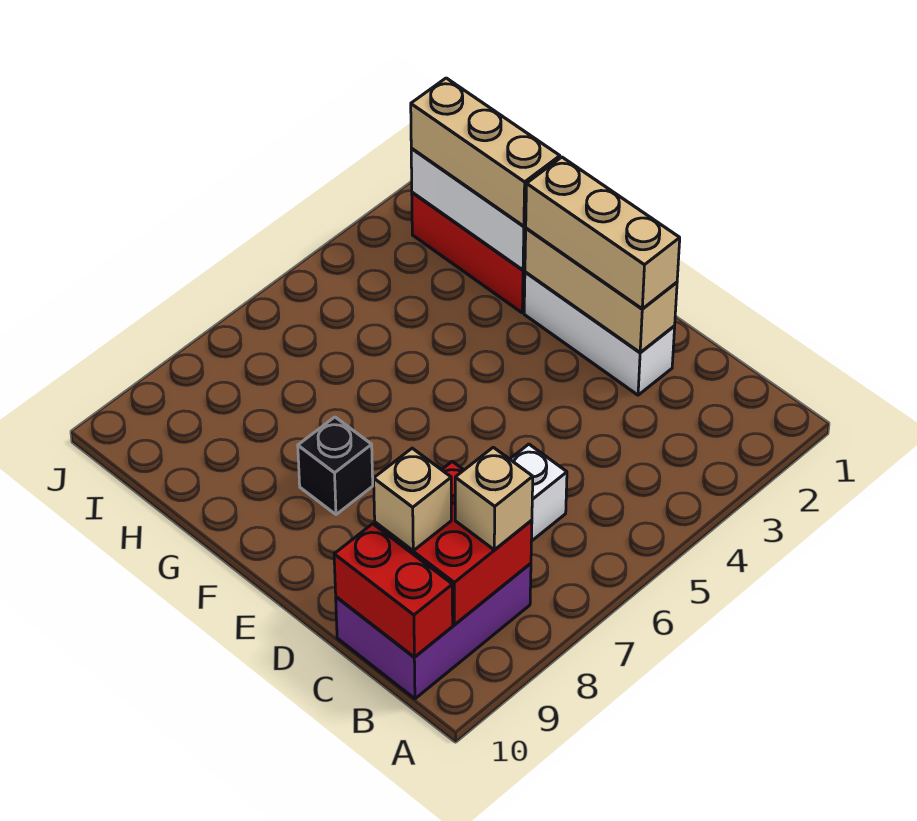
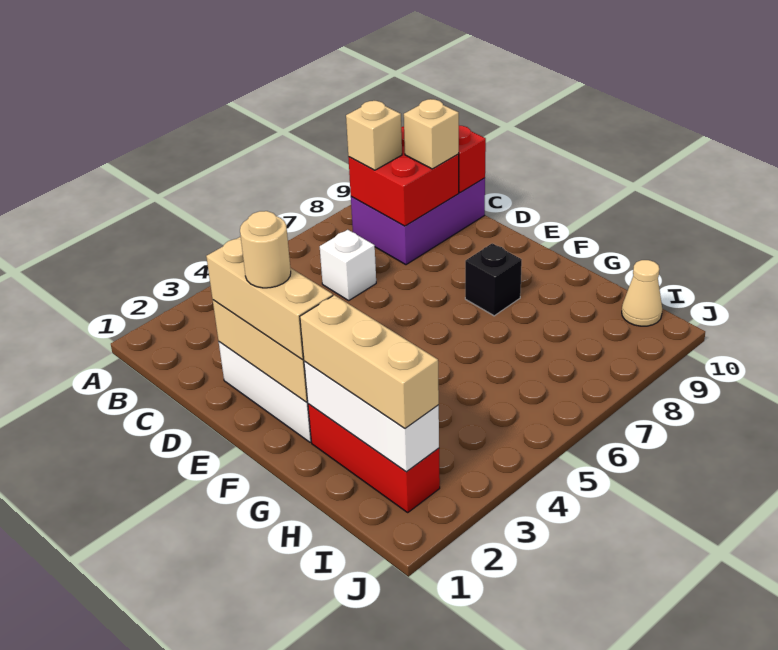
none -> tan 1x1 round brick [240,211,291,288]
none -> tan 1x1 cone [622,260,662,326]

